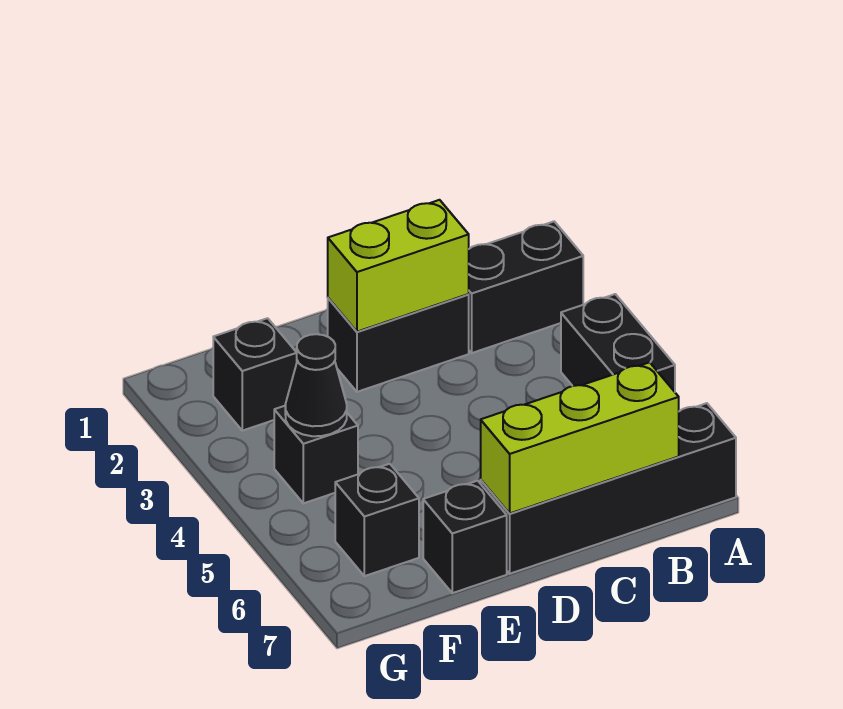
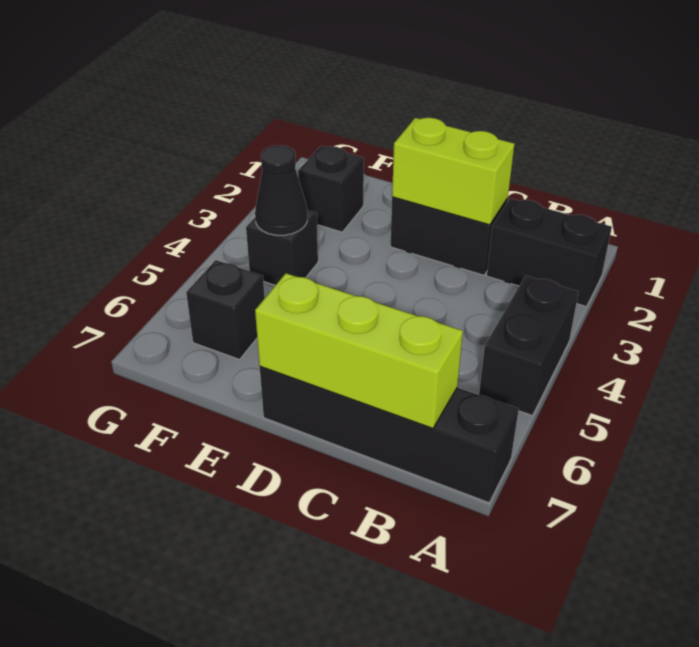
black 1x1 brick [423,481,507,593] -> none

